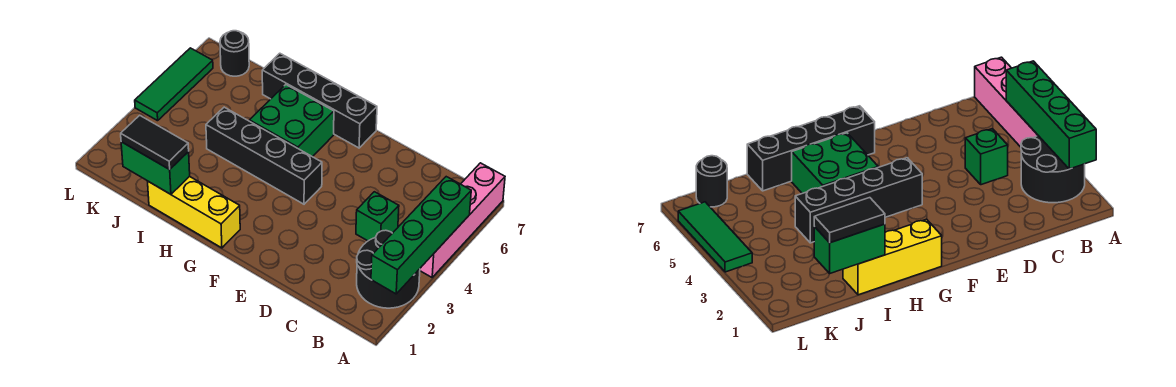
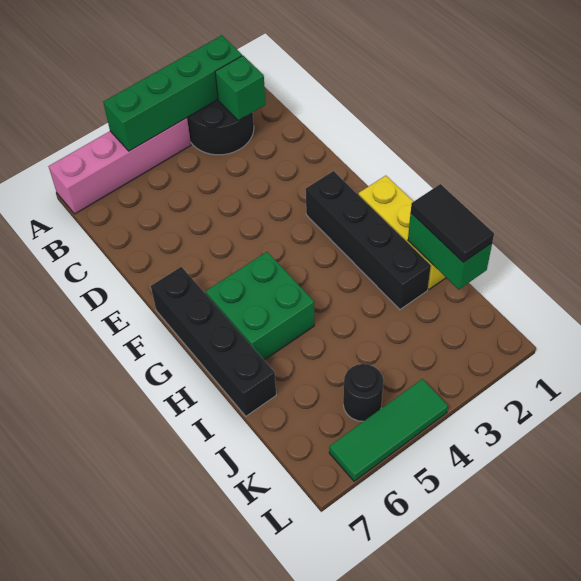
green 1x1 brick [356,192,399,241] -> green 1x1 brick moved to [215,56,266,121]
black 1x4 brick [206,107,322,204] -> black 1x4 brick moved to [306,171,431,309]
black 1x1 round brick [220,31,249,76] -> black 1x1 round brick moved to [343,364,384,421]

